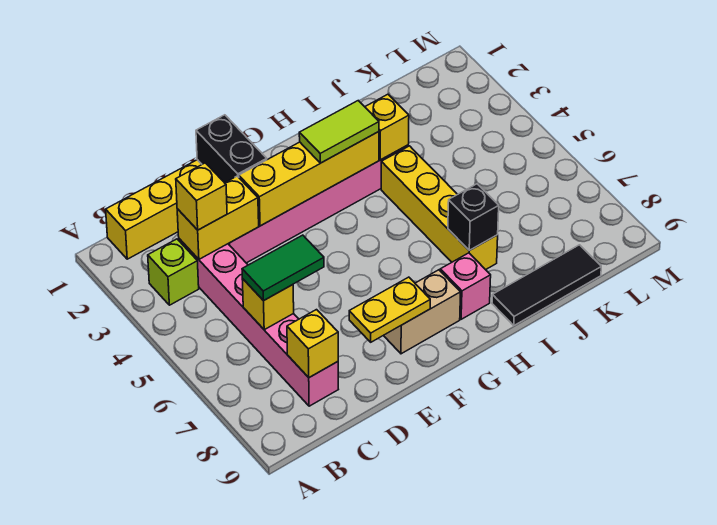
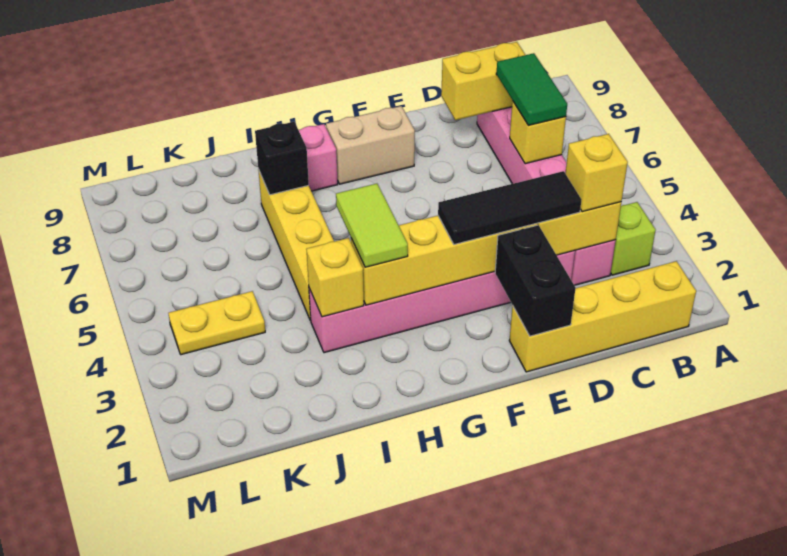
green 1x2 tile [242,235,324,301] -> green 1x2 tile turned to [496,53,567,126]
yellow 1x1 brick [287,310,338,378] -> yellow 1x2 brick [441,42,525,120]
yellow 1x2 plate [349,277,430,342] -> yellow 1x2 plate moved to [168,291,265,355]
lime 1x2 tile [299,101,379,163] -> lime 1x2 tile turned to [336,184,408,267]
black 1x3 tile [492,245,601,325] -> black 1x3 tile moved to [438,171,581,244]

